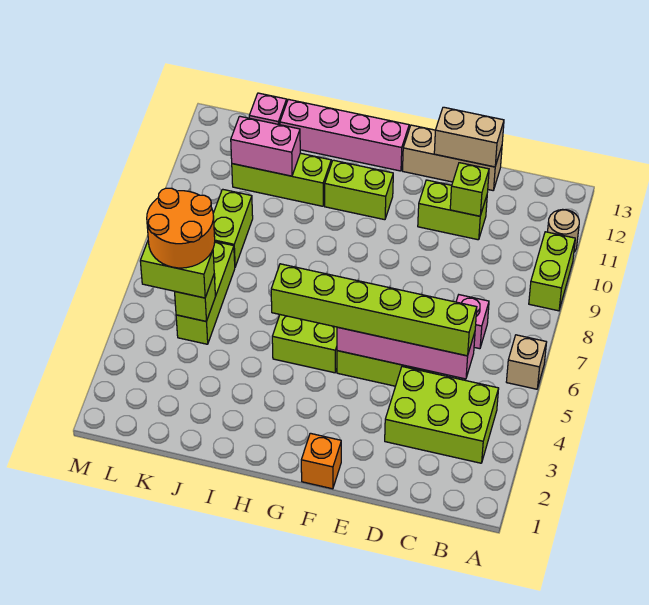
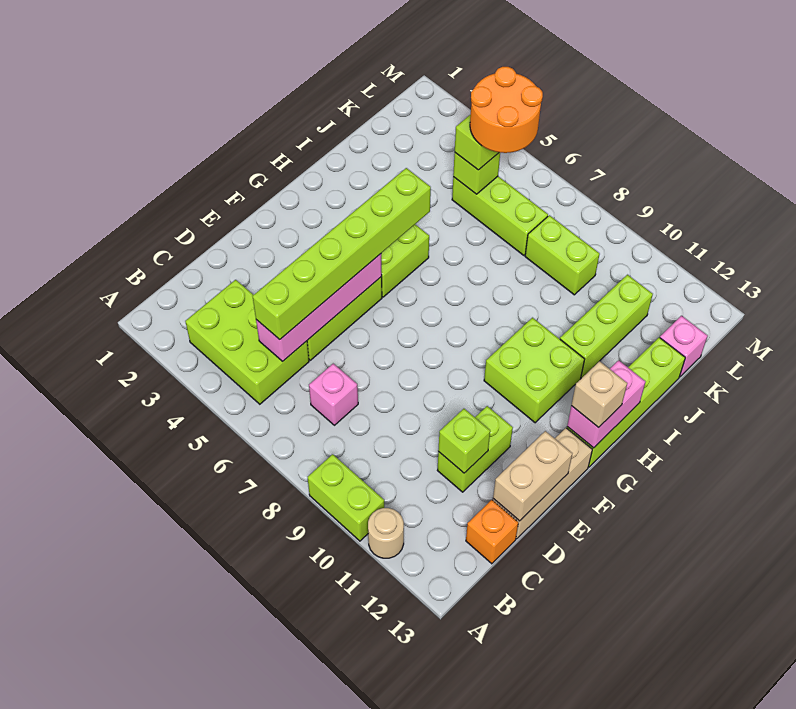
tan 1x1 brick [506,335,547,389] -> tan 1x1 brick moved to [571,361,627,428]
lime 2x3 brick [385,367,499,463] -> lime 2x3 brick turned to [185,280,309,404]
orange 1x1 brick [301,433,341,489] -> orange 1x1 brick moved to [466,500,518,564]
lime 1x2 brick [325,160,393,220] -> lime 2x2 brick [484,318,585,423]
pink 1x4 brick [280,99,409,171] -> lime 1x4 brick [567,337,685,467]
pink 1x2 brick [231,116,300,176] -> pink 1x2 brick moved to [567,360,646,448]

